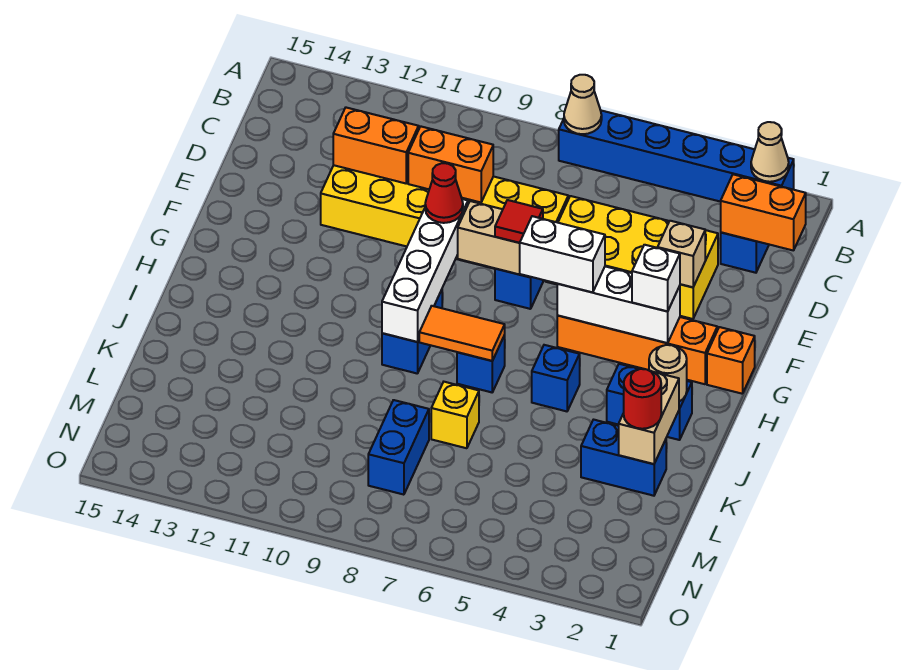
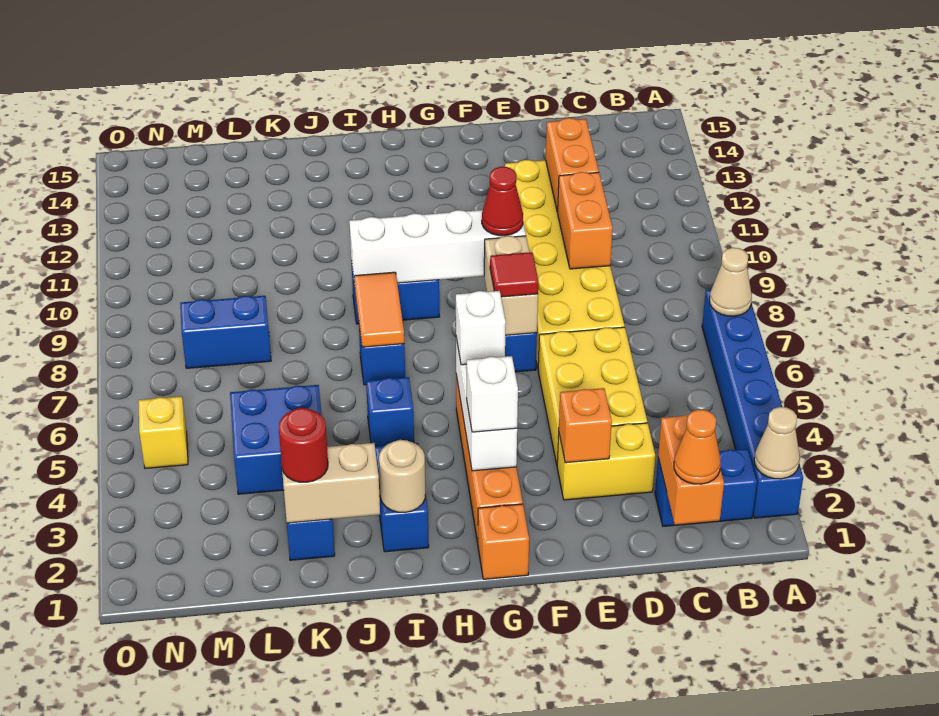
none -> orange 1x1 cone [674,410,721,484]
tan 1x1 brick [658,221,705,287] -> orange 1x1 brick [559,388,612,463]
white 1x2 brick [520,216,605,293] -> white 1x1 brick [456,291,506,365]
none -> blue 2x2 brick [230,385,322,494]
yellow 1x1 brick [431,382,479,448] -> yellow 1x1 brick moved to [138,396,188,468]

